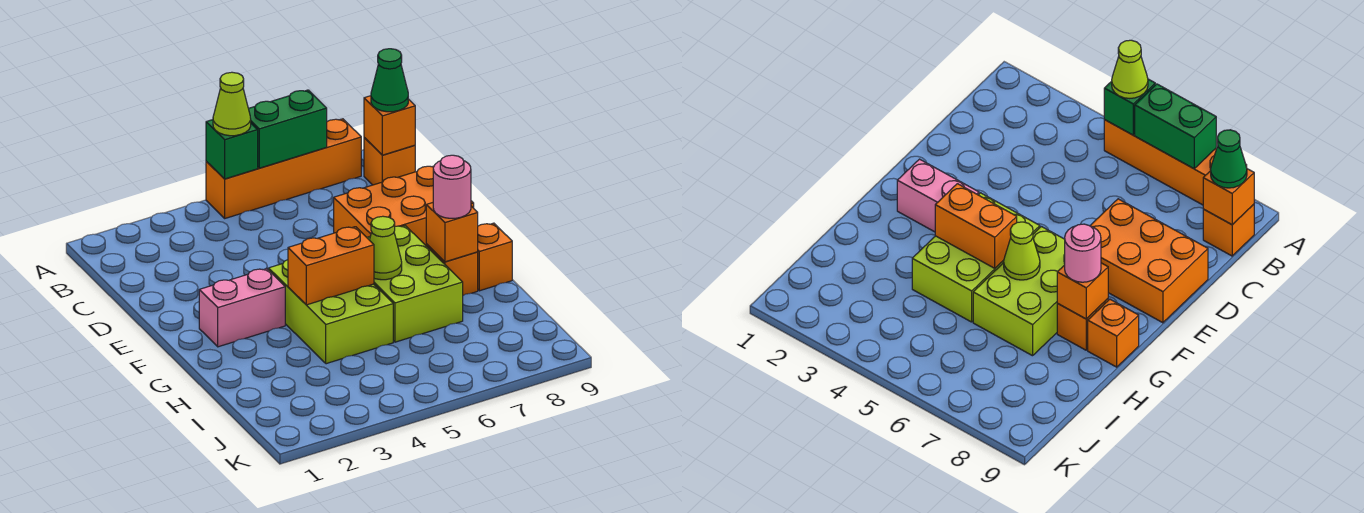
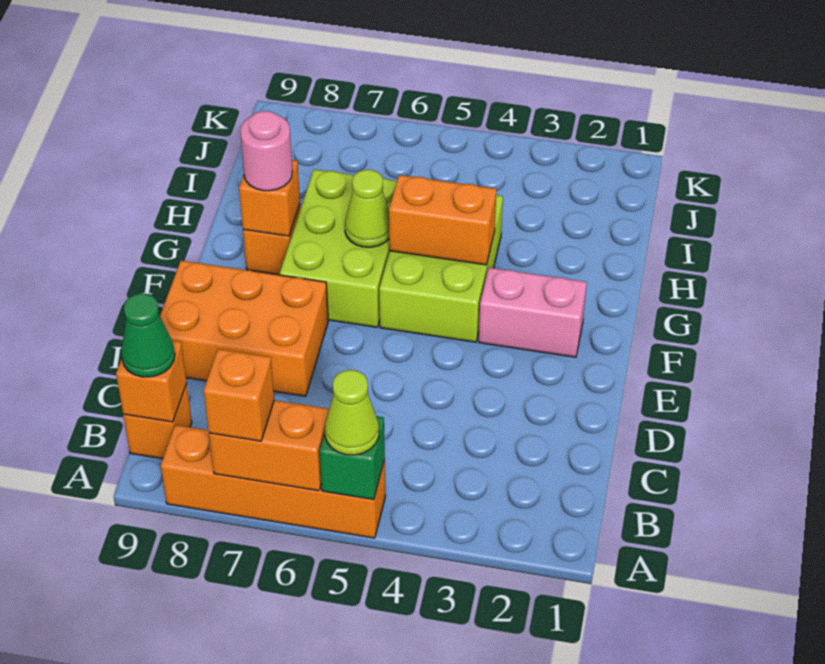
green 1x2 brick [248,90,327,168] -> orange 1x2 brick [209,400,329,491]
orange 1x1 brick [478,223,512,291] -> orange 1x1 brick moved to [204,349,274,441]

